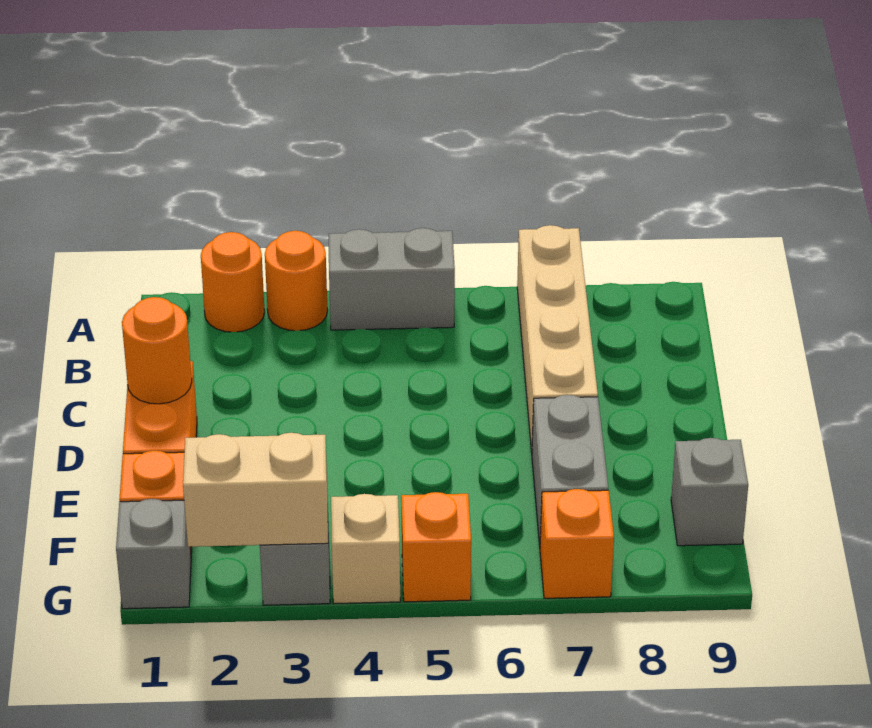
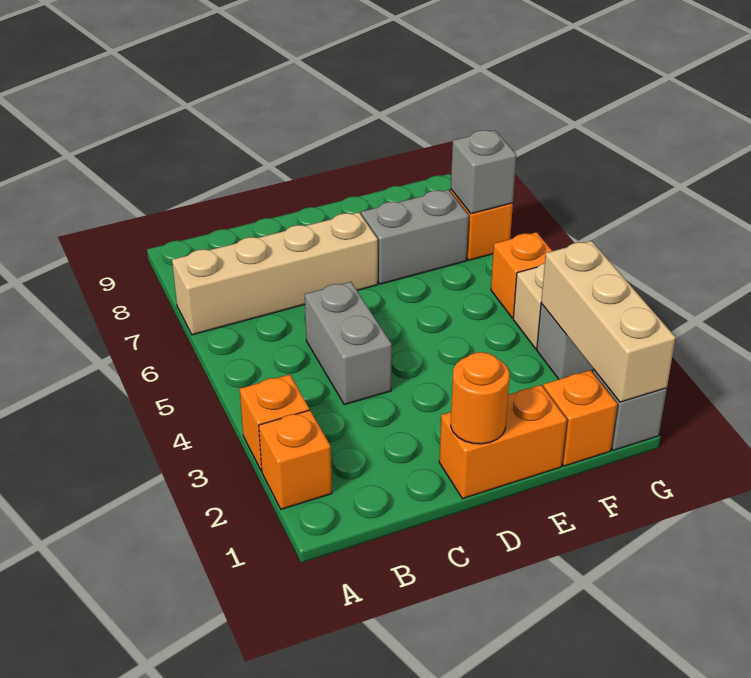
orange 1x1 round brick [201,232,265,332] -> orange 1x1 brick [259,410,332,509]
orange 1x1 round brick [265,231,328,331] -> orange 1x1 brick [240,374,309,471]
grey 1x2 brick [329,228,455,330] -> grey 1x2 brick moved to [305,282,392,405]
grey 1x1 brick [671,438,748,546] -> grey 1x1 brick moved to [451,130,516,214]
tan 1x2 brick [183,433,328,547] -> tan 1x3 brick [541,241,676,402]

